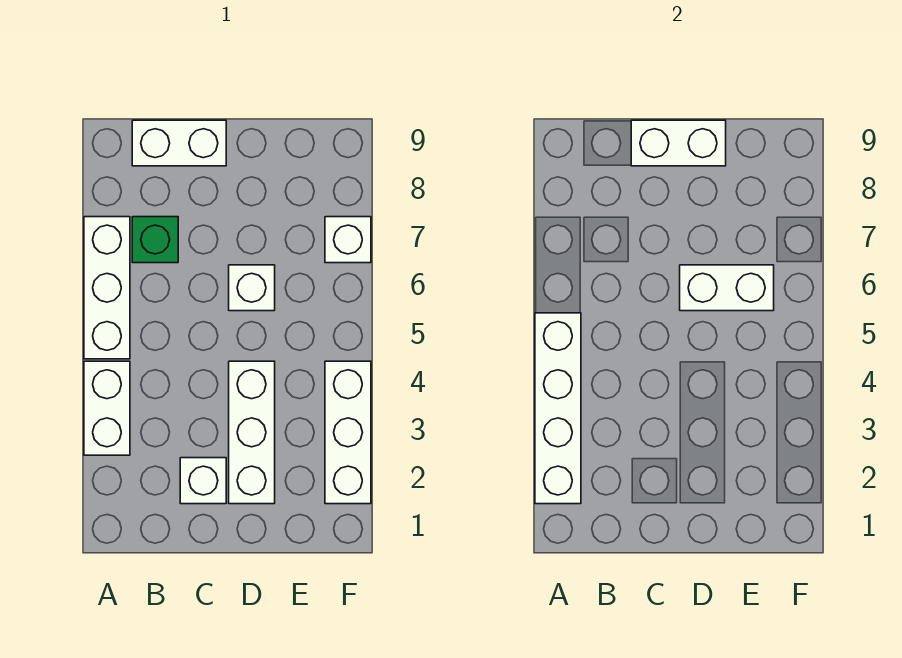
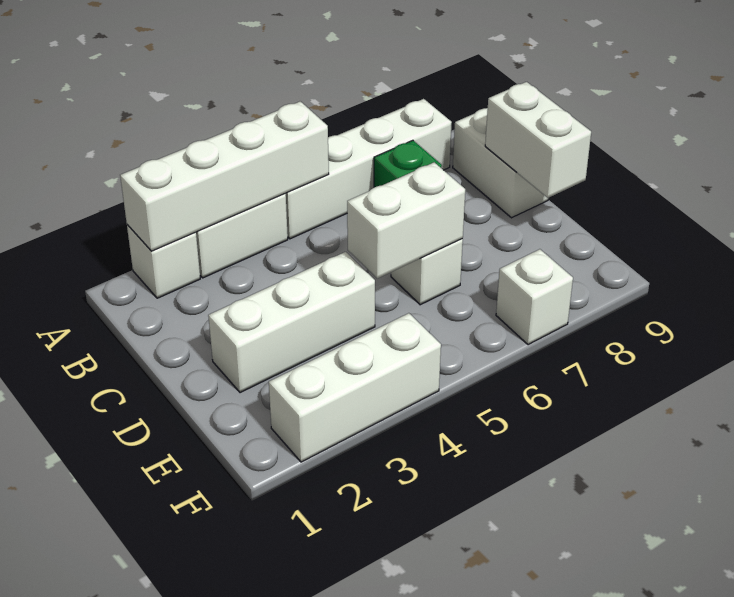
white 1x3 brick [84,217,130,359] -> white 1x4 brick [286,99,452,239]
white 1x1 brick [180,458,226,504] -> white 1x1 brick moved to [127,225,200,298]
white 1x2 brick [680,265,774,311] -> white 1x2 brick turned to [347,162,465,278]

